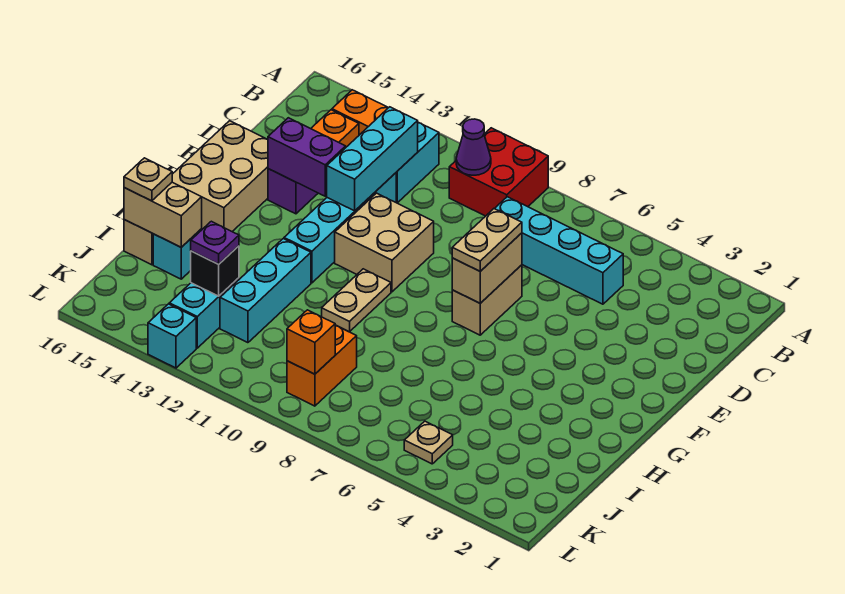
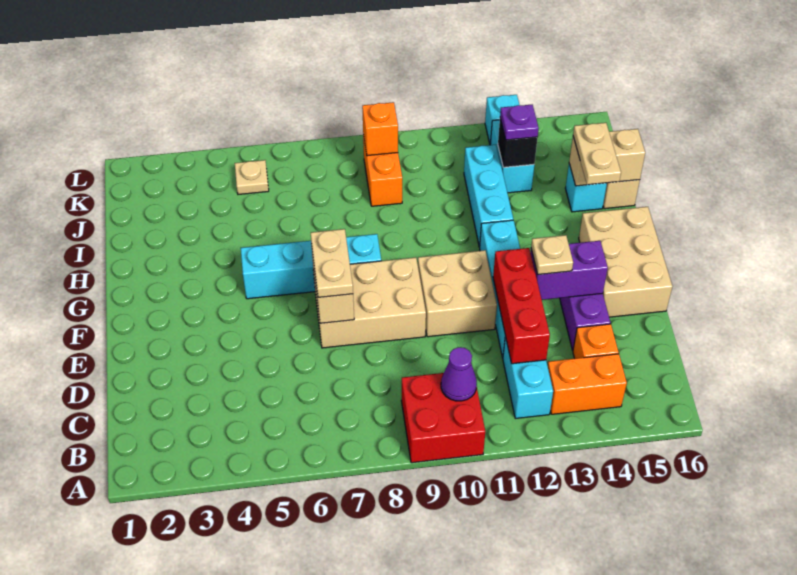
cyan 1x4 brick [495,197,623,304] -> cyan 1x4 brick moved to [241,234,381,299]
cyan 1x3 brick [327,107,418,211] -> red 1x3 brick [493,248,550,364]
tan 1x2 brick [452,265,522,335] -> tan 2x3 brick [314,258,426,348]
tan 1x2 plate [322,269,391,332] -> tan 1x2 plate moved to [573,123,621,185]
tan 1x1 plate [124,158,172,201] -> tan 1x1 plate moved to [531,235,573,275]

